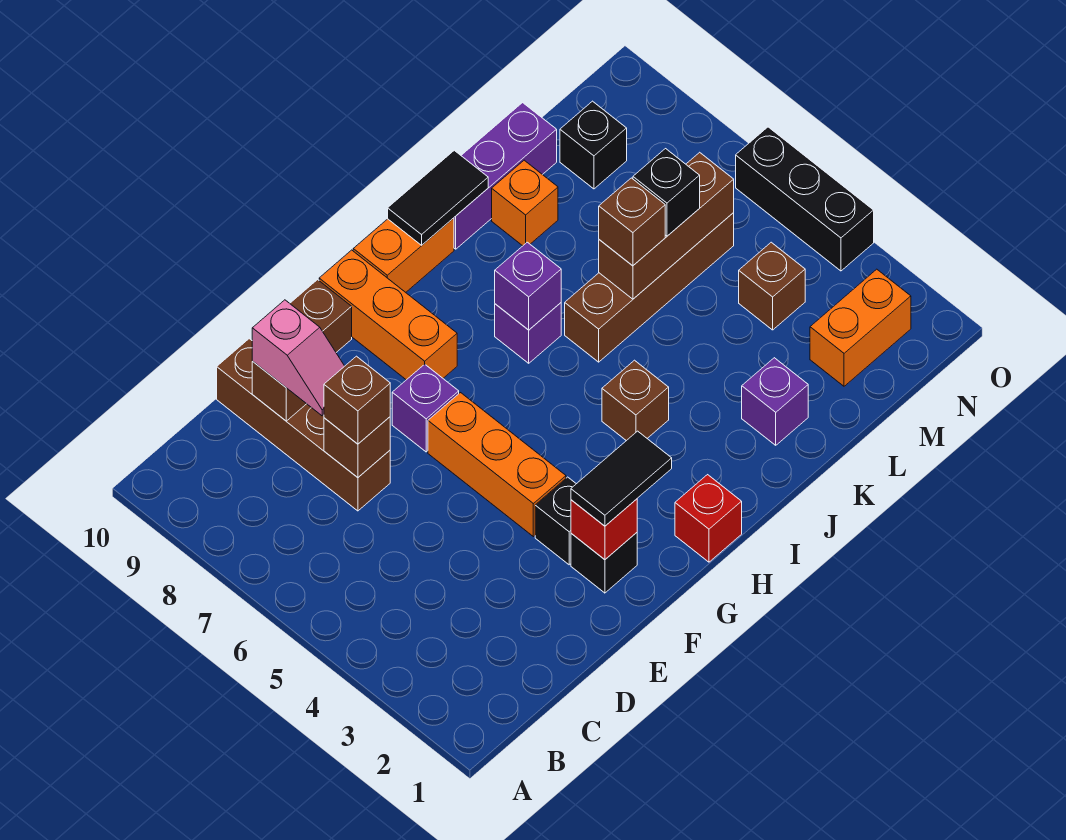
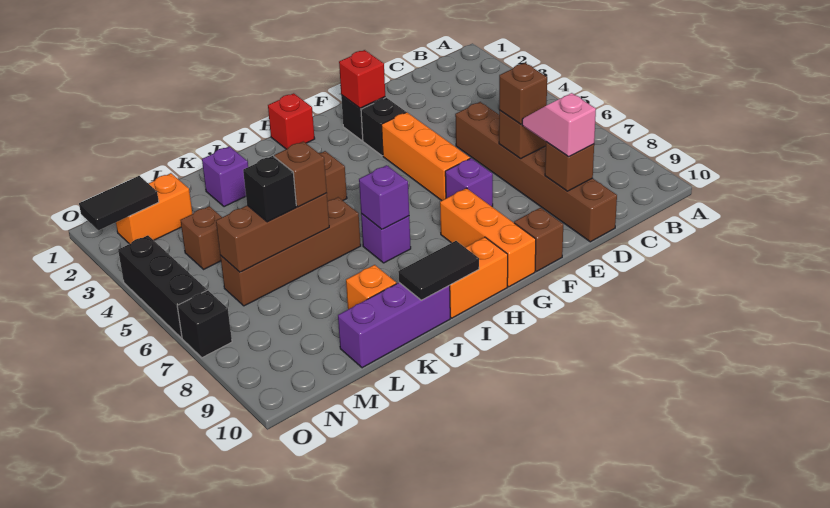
brown 1x4 brick [217,339,390,511] -> brown 1x6 brick [455,102,617,242]
black 1x2 tile [571,431,672,526] -> black 1x2 tile moved to [79,176,159,230]
black 1x1 brick [560,101,627,189] -> black 1x1 brick moved to [177,290,232,358]

